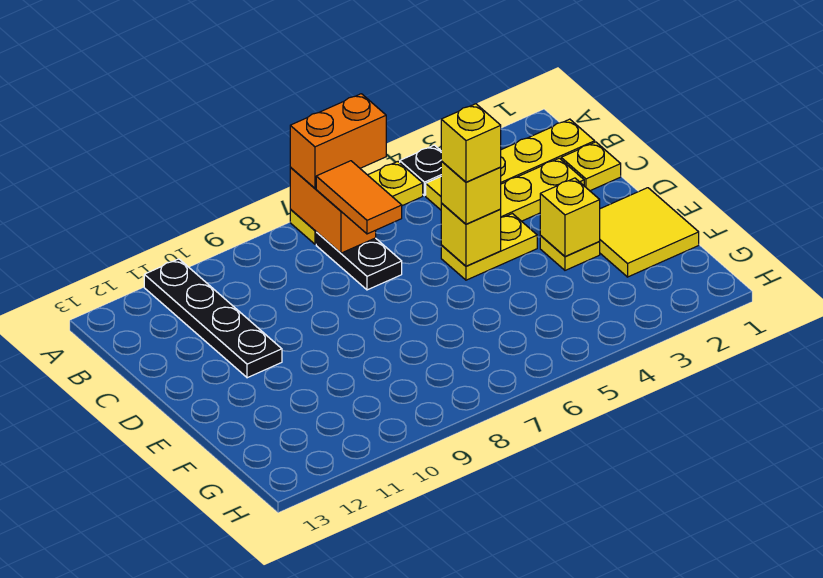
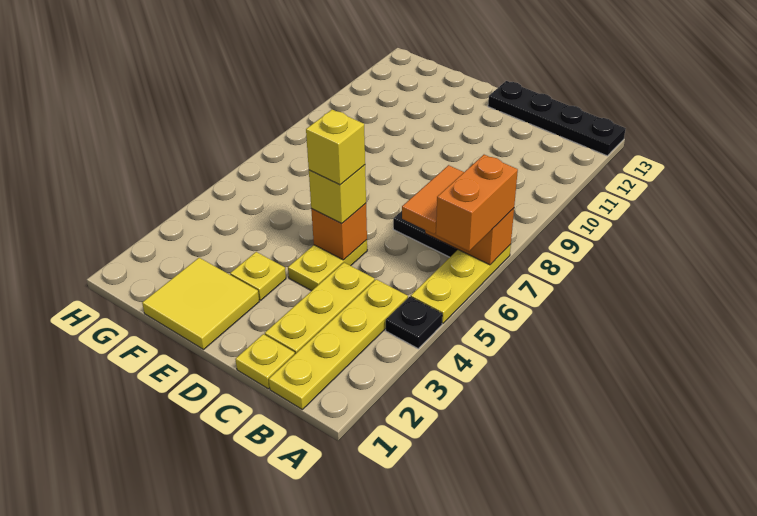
black 1x4 plate [144,259,282,378] -> black 1x4 plate moved to [488,81,626,156]
orange 1x2 tile [316,161,402,234] -> orange 1x2 tile turned to [402,165,464,234]
yellow 1x1 brick [441,203,501,266] -> orange 1x1 brick [311,203,367,260]
yellow 1x1 brick [540,178,600,256] -> none

